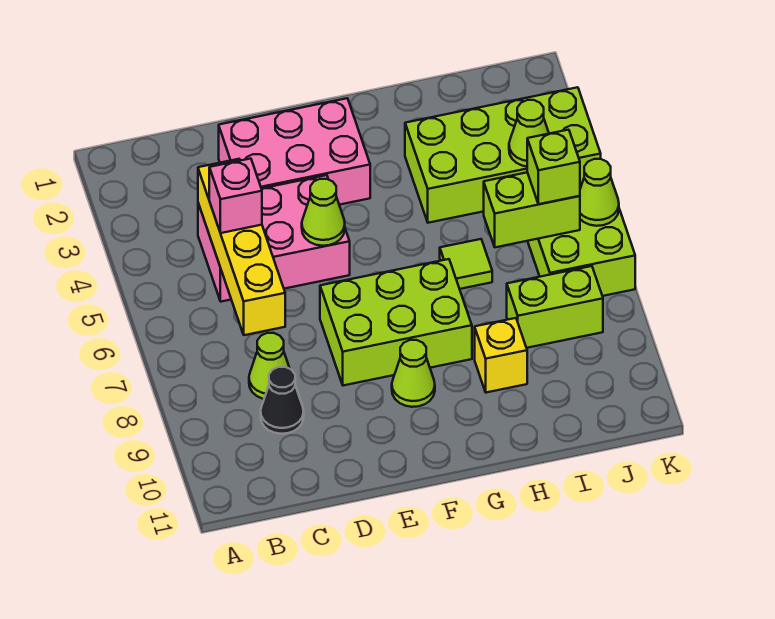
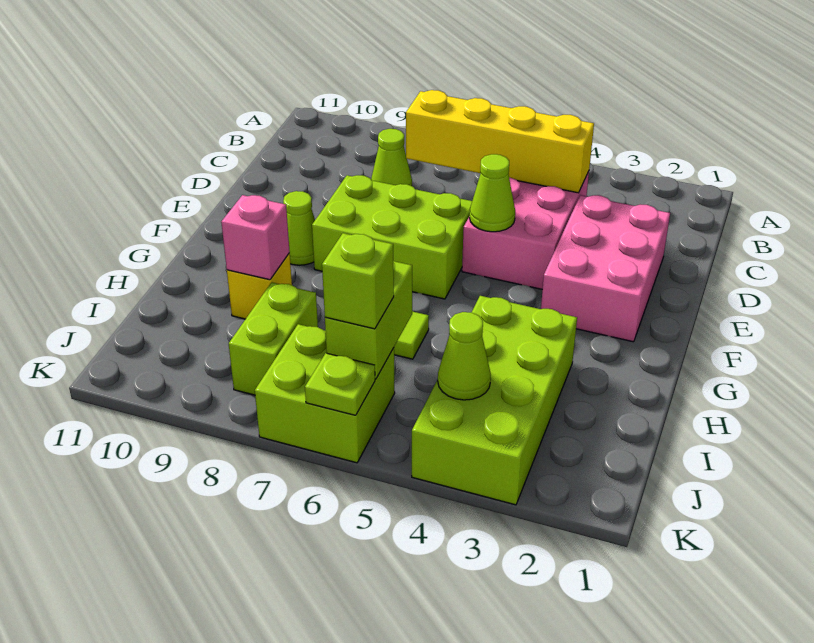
pink 1x1 brick [209,159,262,233] -> pink 1x1 brick moved to [221,195,290,280]
black 1x1 cone [261,367,304,434] -> none
lime 2x3 brick [320,259,472,386] -> lime 2x3 brick turned to [312,175,472,299]
lime 1x1 cone [580,159,619,226] -> lime 1x1 plate [305,353,375,415]

